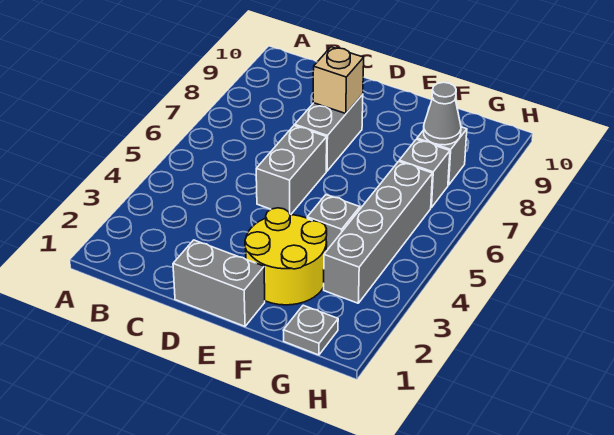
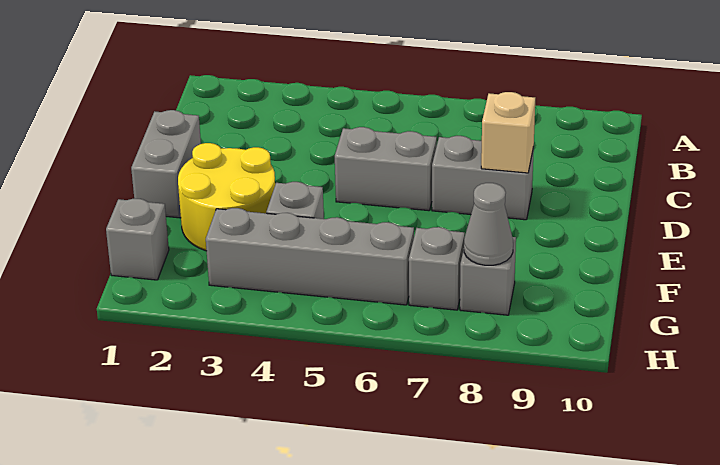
grey 1x1 plate [283,305,338,355] -> grey 1x1 brick [106,199,169,280]

